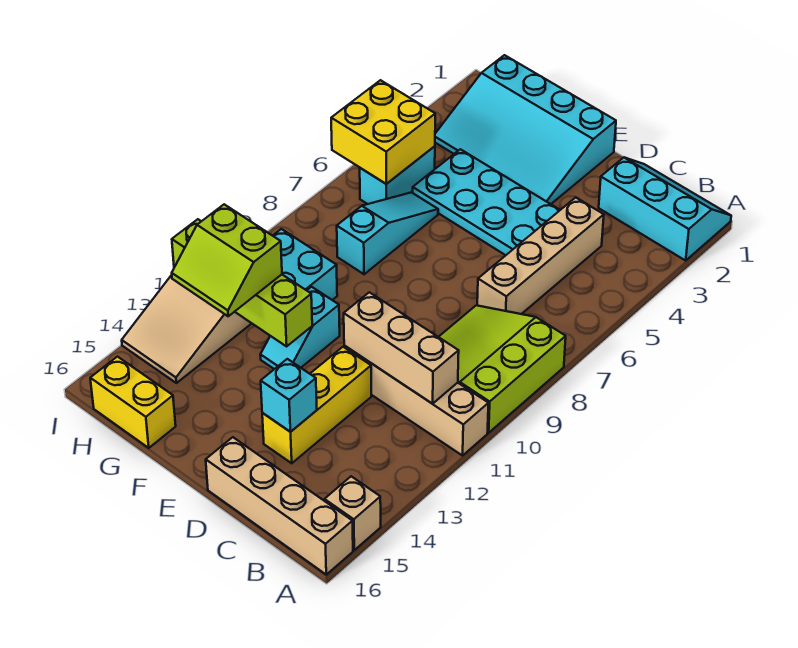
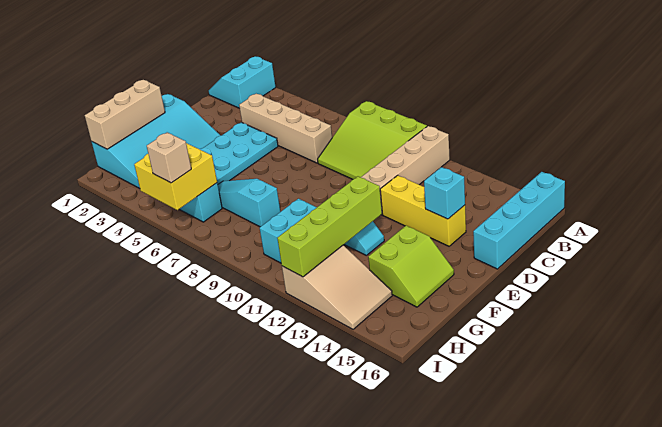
cyan 2x3 slope [599,158,731,260] -> cyan 2x2 slope [209,56,276,108]
tan 1x1 brick [324,476,381,550] -> tan 1x1 brick moved to [147,132,191,183]
tan 1x4 brick [206,437,353,575] -> cyan 1x4 brick [473,172,565,269]
tan 1x3 brick [344,292,459,404] -> tan 1x3 brick moved to [85,80,165,149]
lime 2x2 slope [172,204,282,316] -> lime 2x2 slope moved to [368,226,454,307]
yellow 1x2 brick [90,357,176,448] -> none

